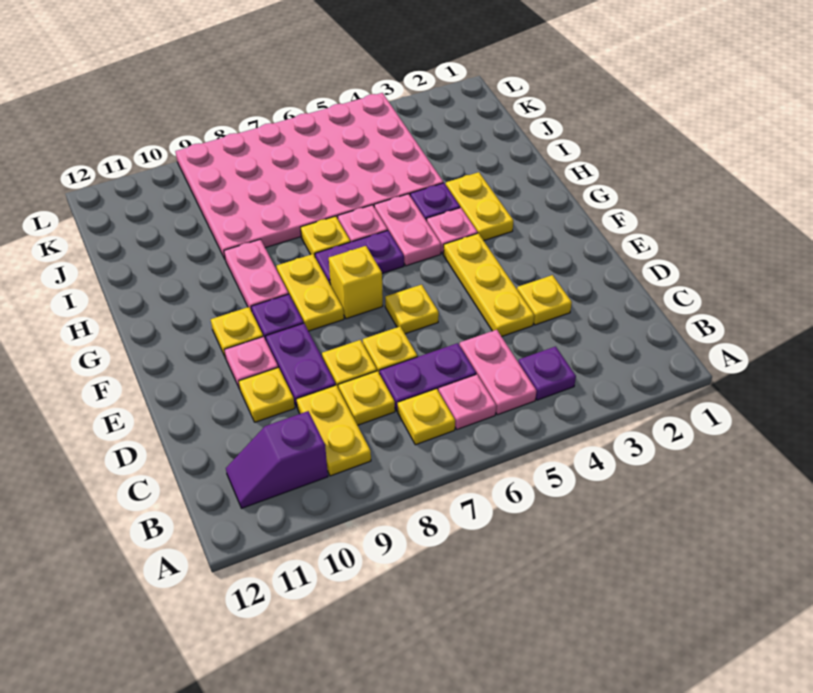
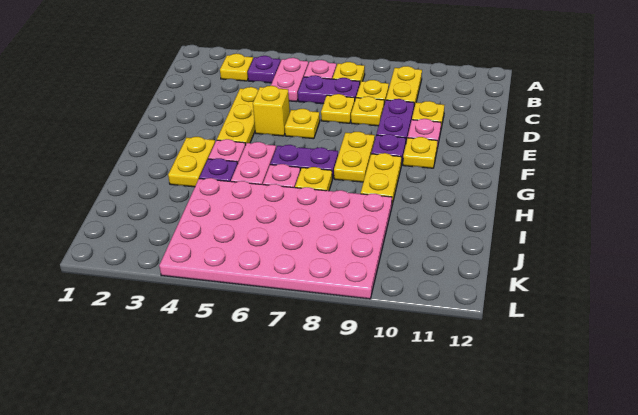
purple 1x2 slope [226,411,328,508] -> none
yellow 1x1 plate [517,275,572,325] -> yellow 1x1 plate moved to [220,54,253,81]
yellow 1x1 brick [329,246,383,319] -> yellow 1x1 brick moved to [253,86,290,136]
pink 1x2 plate [224,239,289,312] -> yellow 1x2 plate [361,153,401,204]

